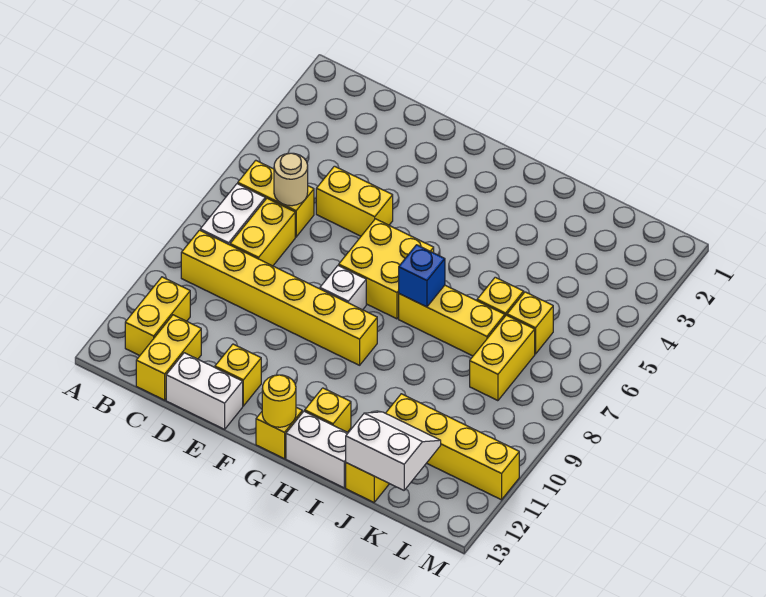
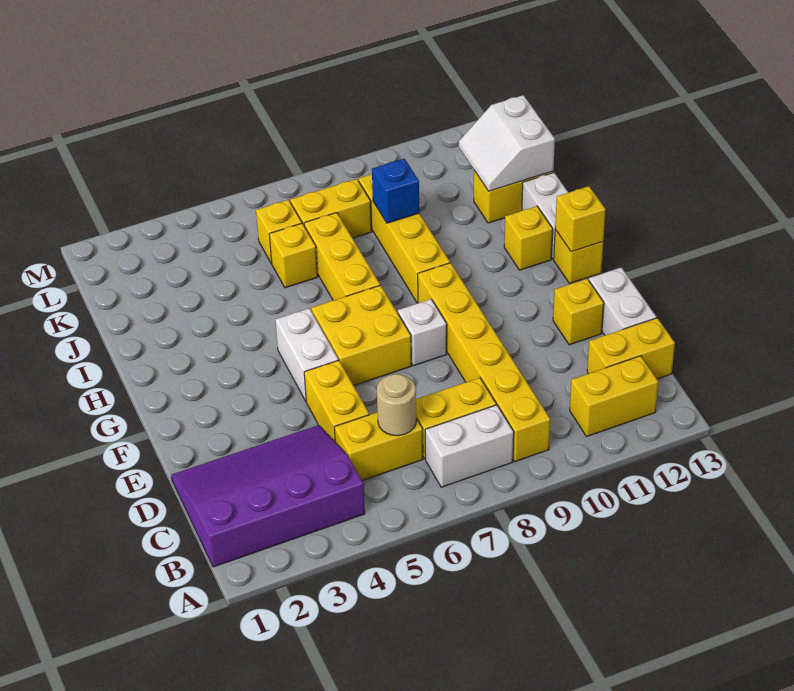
none -> purple 3x4 slope [171,425,365,567]
yellow 1x2 brick [238,160,314,237] -> yellow 1x2 brick turned to [334,412,423,481]
none -> white 1x2 brick [275,308,338,401]
yellow 1x1 round brick [262,375,296,427] -> yellow 1x1 brick [555,186,606,252]
blue 1x1 brick [399,245,445,307] -> blue 1x1 brick moved to [372,159,419,223]
yellow 1x4 brick [386,394,519,500] -> yellow 1x4 brick moved to [359,174,450,303]

